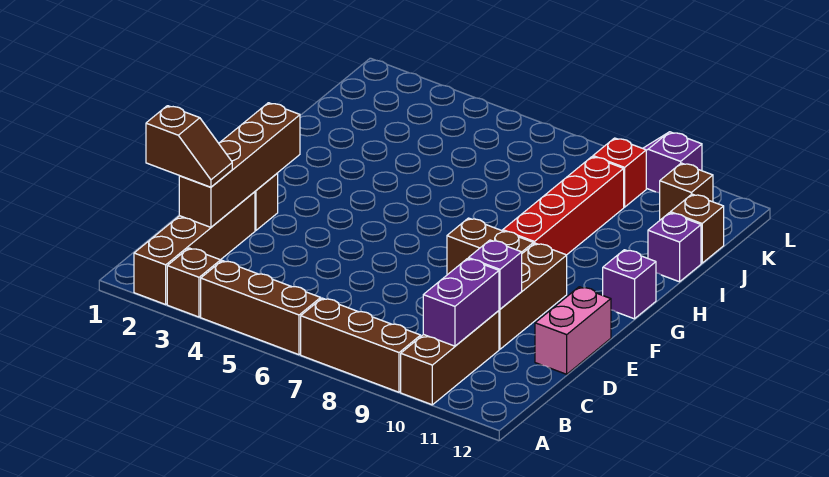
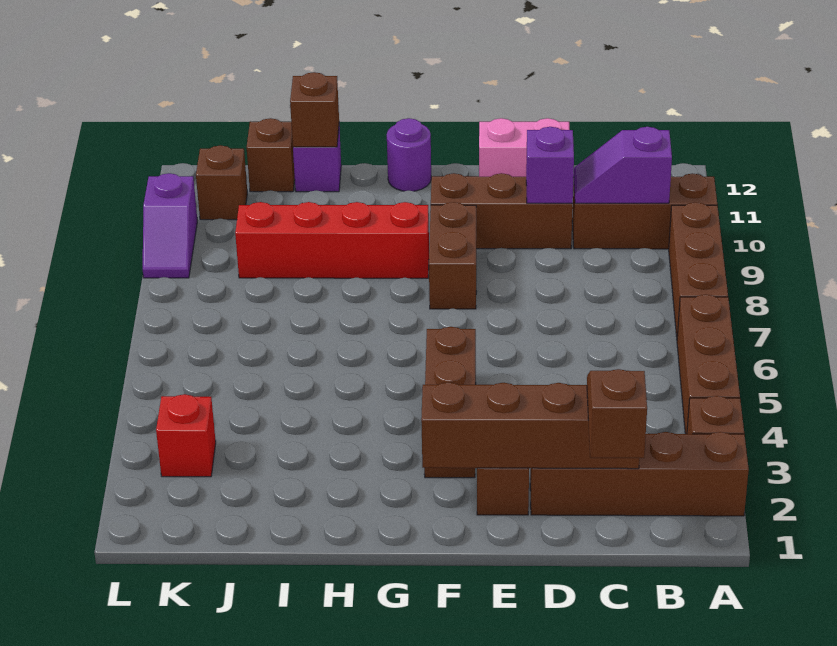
purple 1x2 brick [423,259,499,346] -> purple 1x2 slope [574,127,672,203]
none -> brown 1x3 brick [424,327,476,478]
purple 1x1 brick [603,250,656,319] -> purple 1x1 round brick [387,118,431,191]
none -> brown 1x1 brick [290,72,339,147]
red 1x1 brick [593,138,646,207] -> red 1x1 brick moved to [156,394,216,477]

